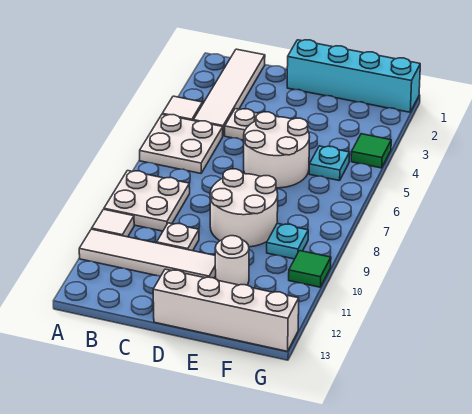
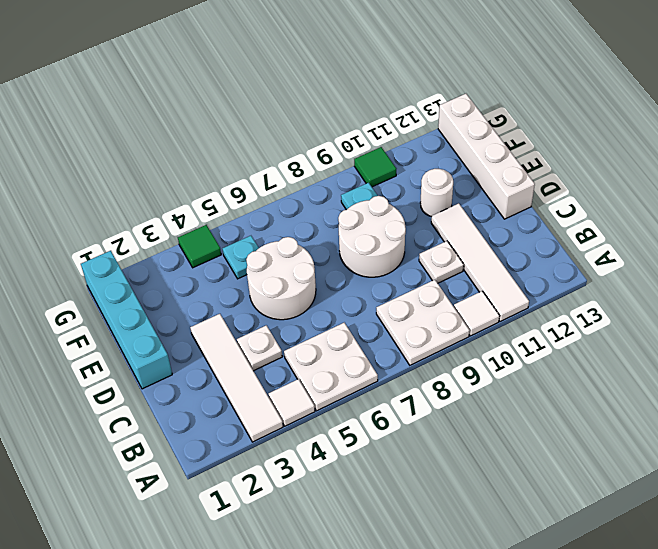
white 1x4 tile [193,49,265,135] -> white 1x4 tile turned to [190,314,283,442]

